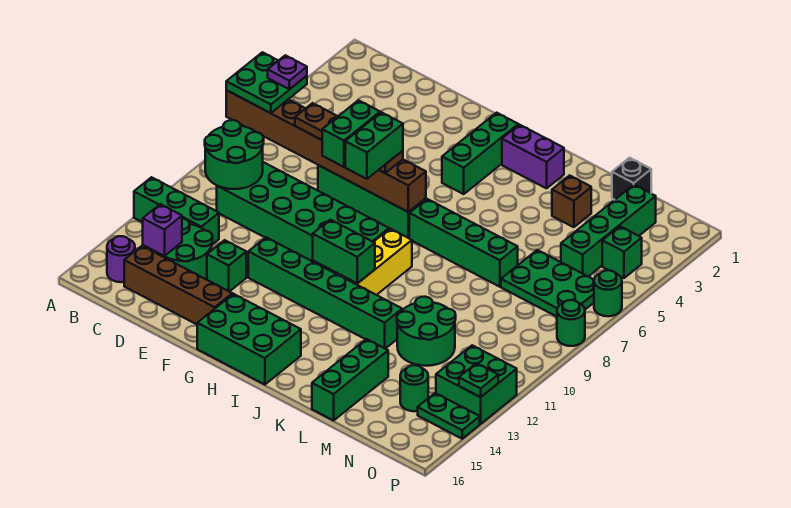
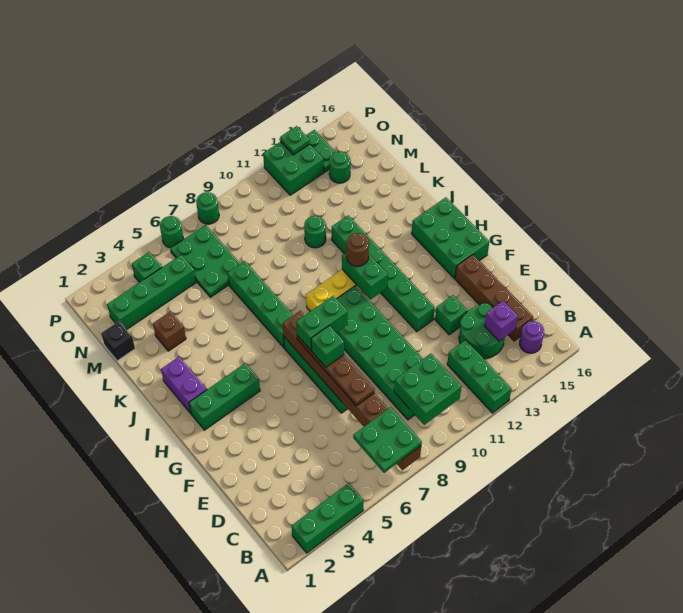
purple 1x1 plate [268,55,307,89] -> none
green 2x2 round brick [205,120,264,189] -> green 2x2 brick [394,354,462,425]
green 1x2 brick [322,100,380,167] -> green 1x1 brick [311,326,344,367]
none -> brown 1x1 round brick [346,233,369,266]
green 2x2 round brick [397,297,456,366] -> green 1x1 round brick [304,216,326,248]
green 1x3 brick [312,339,388,421] -> green 1x3 brick moved to [292,483,363,553]

